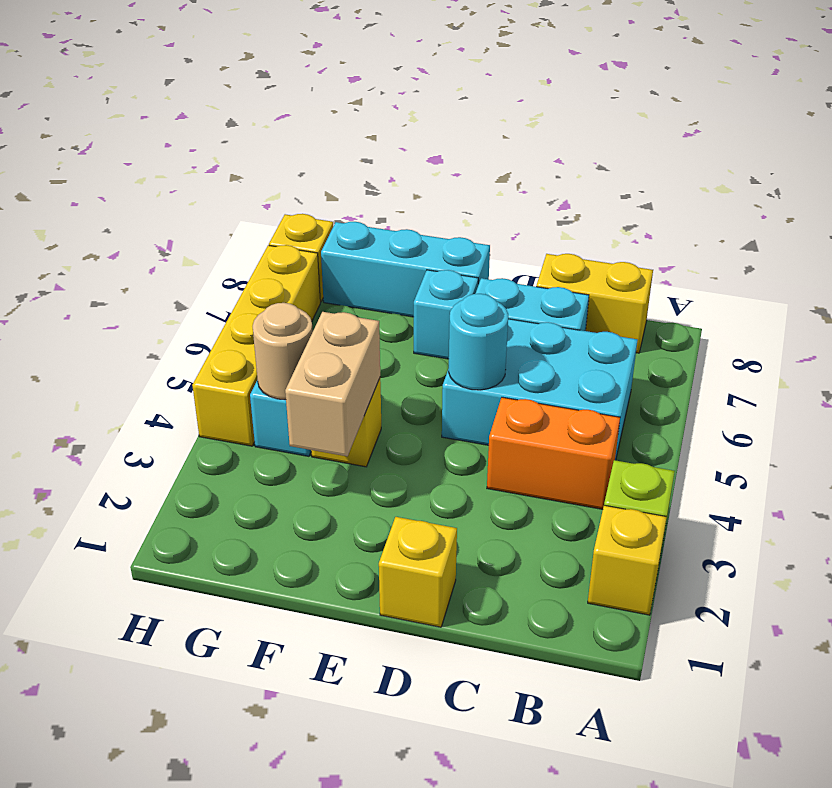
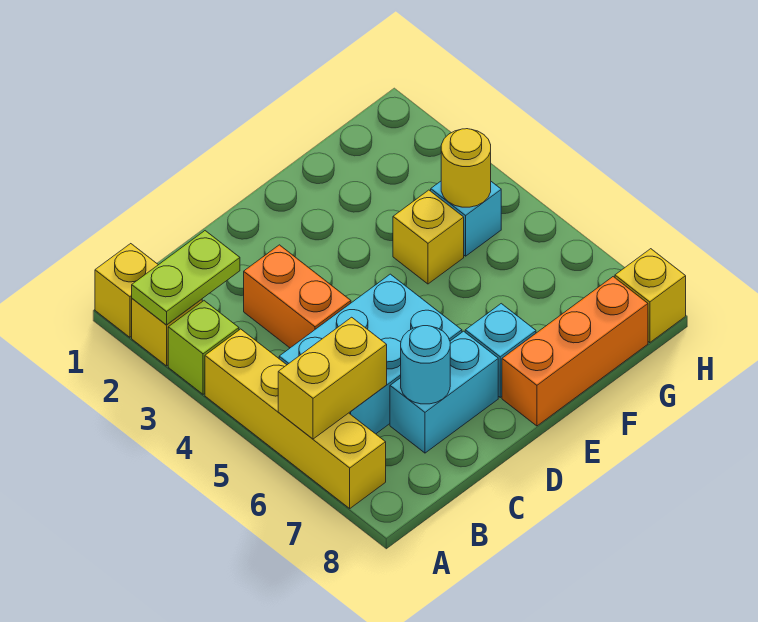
none -> lime 1x2 plate [132,231,240,325]
orange 1x2 brick [487,397,620,509] -> orange 1x2 brick turned to [244,245,351,348]
yellow 1x2 brick [536,254,653,353] -> yellow 1x2 brick moved to [278,317,387,439]
yellow 1x1 brick [379,517,457,627] -> yellow 1x1 brick moved to [95,244,158,337]
cyan 1x1 round brick [449,294,508,390] -> cyan 1x1 round brick moved to [401,326,450,404]
cyan 1x3 brick [321,222,490,317] -> orange 1x3 brick [502,277,648,426]
tan 1x2 brick [285,312,380,456] -> none
tan 1x1 round brick [253,303,313,400] -> yellow 1x1 round brick [441,129,491,207]
yellow 1x4 brick [192,245,320,446] -> yellow 1x4 brick moved to [205,329,386,508]

